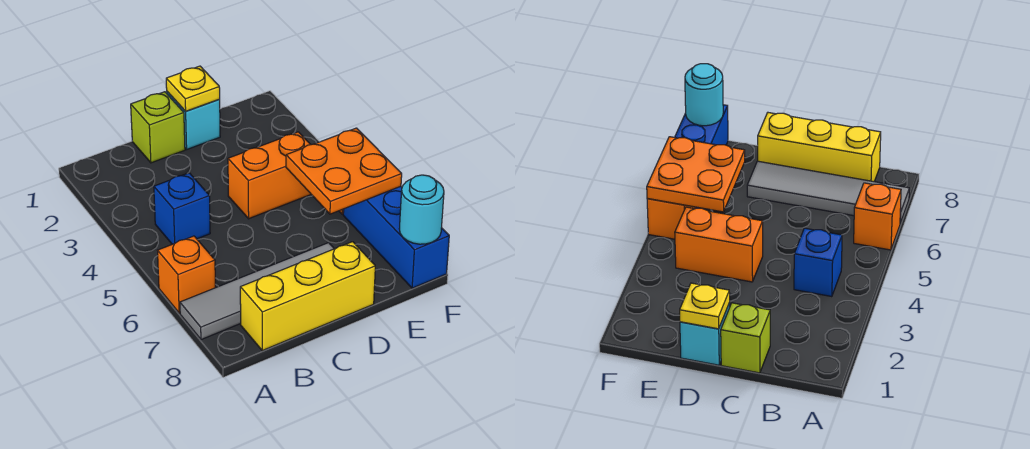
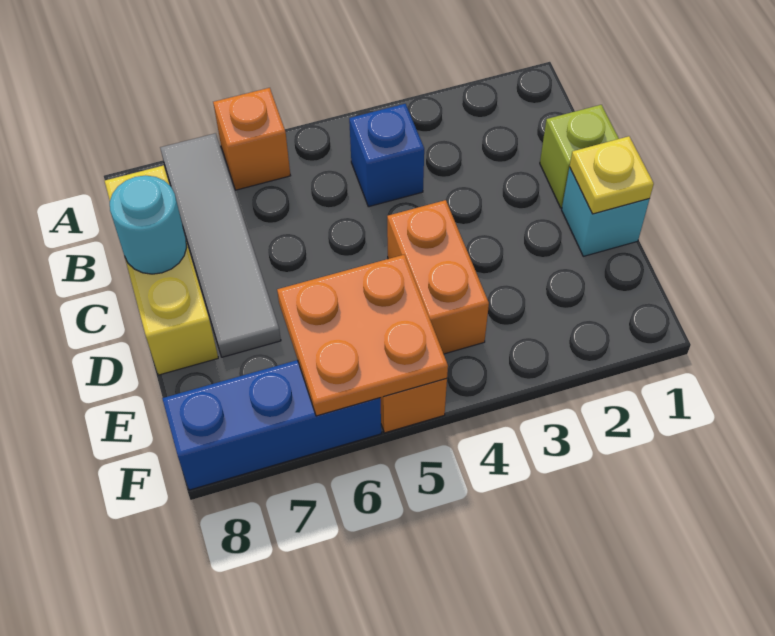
cyan 1x1 round brick [399,175,444,244] -> cyan 1x1 round brick moved to [110,175,187,274]

